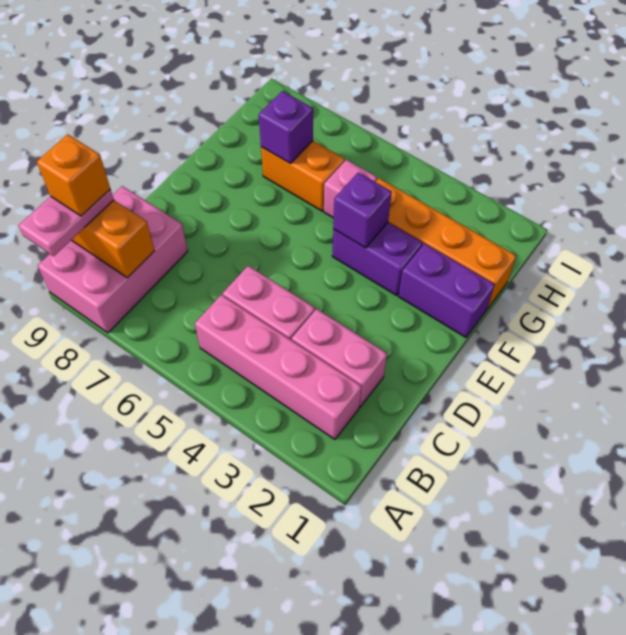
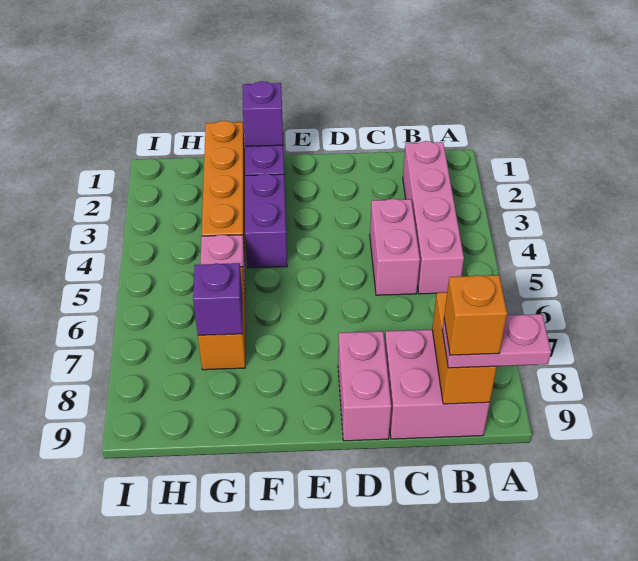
pink 2x3 brick [37,186,188,333] -> pink 2x2 brick [385,330,490,439]
pink 1x2 brick [292,309,387,407] -> pink 1x2 brick moved to [338,331,391,441]
purple 1x1 brick [333,173,392,248] -> purple 1x1 brick moved to [243,81,283,146]

